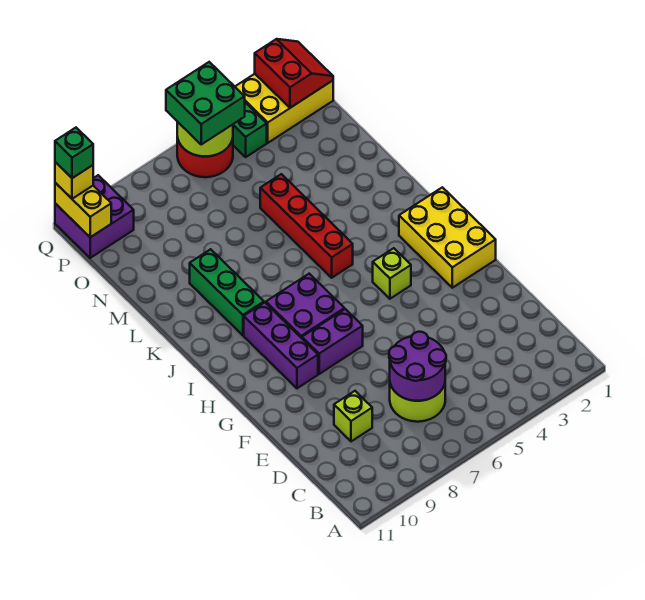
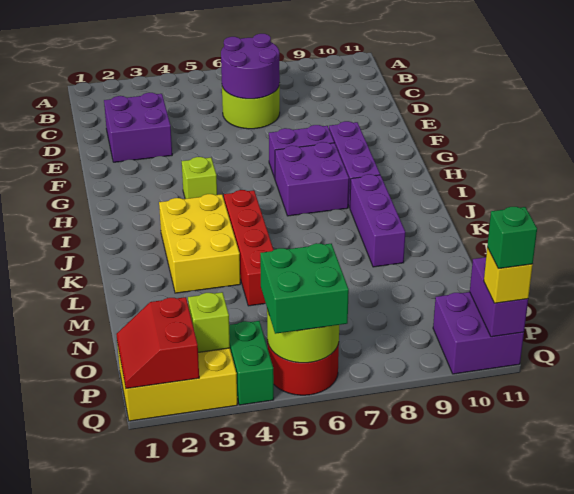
none -> purple 2x2 brick [104,93,172,162]
lime 1x1 brick [334,391,372,441] -> lime 1x1 brick moved to [188,292,230,352]
yellow 2x3 brick [399,187,496,288] -> yellow 2x3 brick moved to [159,194,240,293]
green 1x3 brick [190,249,264,335] -> purple 1x3 brick [350,174,405,267]
yellow 1x2 brick [55,183,111,237] -> purple 1x2 brick [470,257,528,337]

